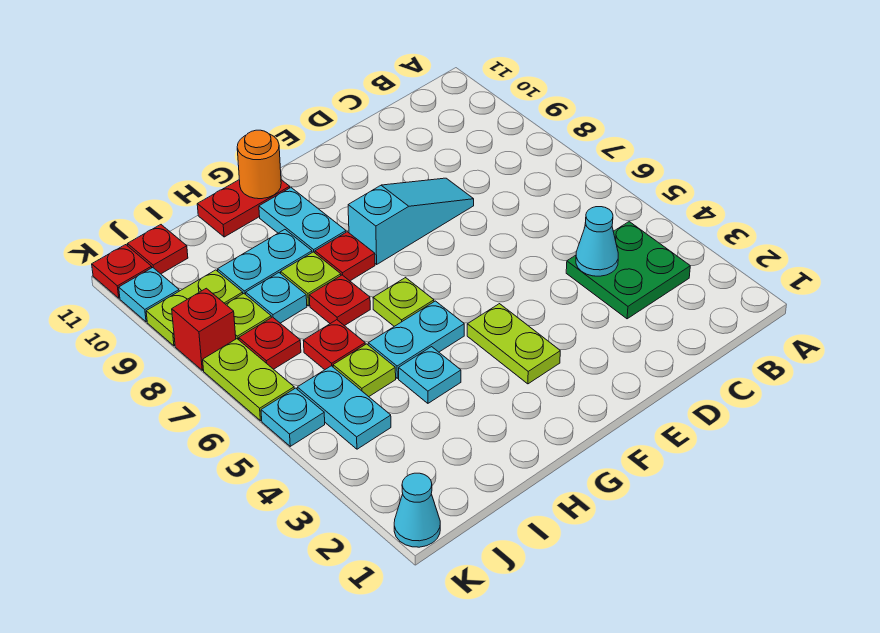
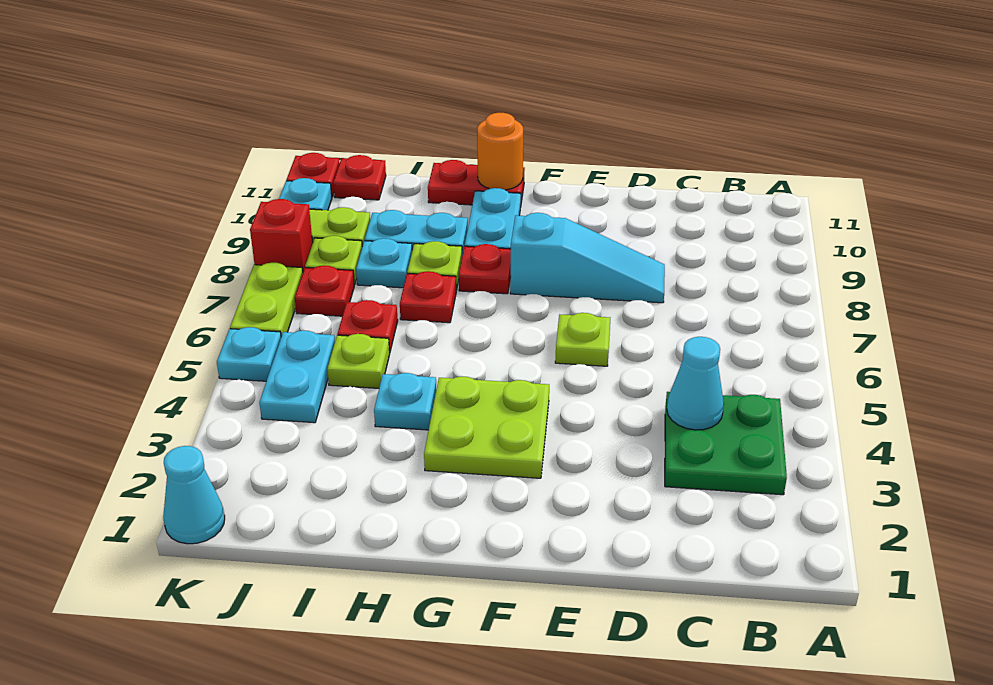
lime 1x2 plate [467,304,560,384] -> lime 2x2 plate [424,377,549,478]
cyan 1x2 plate [368,301,464,378] -> none
lime 1x1 plate [373,278,434,326] -> lime 1x1 plate moved to [555,313,610,366]

